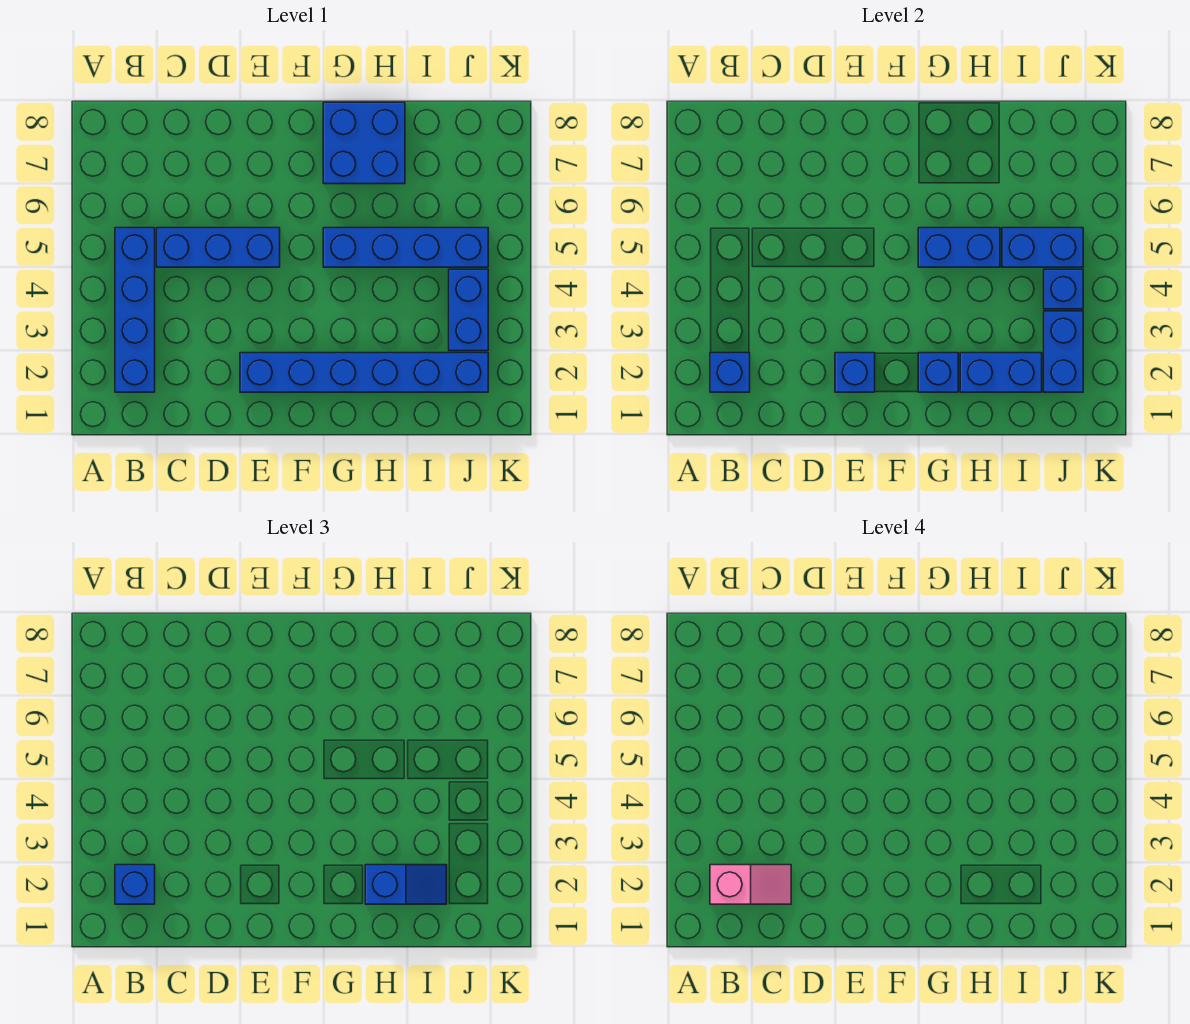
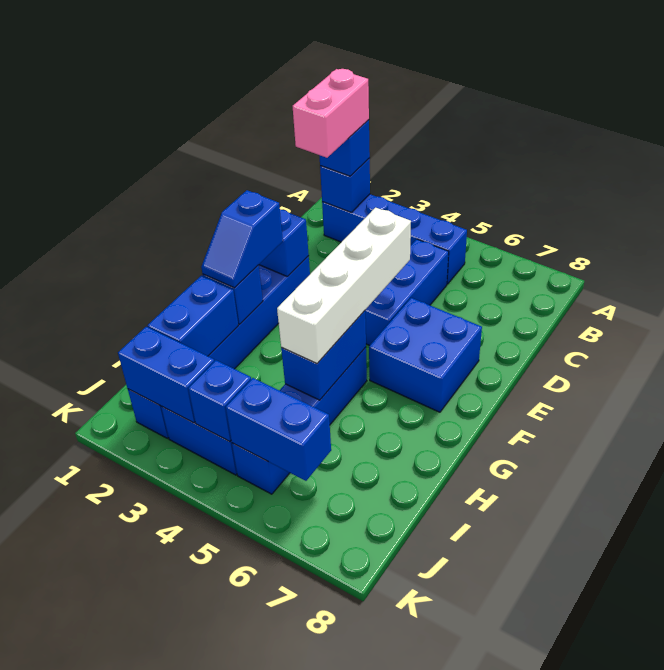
pink 1x2 slope [710,865,791,904] -> pink 1x2 brick [293,69,369,158]
none -> white 1x4 brick [277,208,411,364]
blue 2x2 brick [323,102,405,184] -> blue 2x2 brick moved to [369,298,482,412]
blue 1x2 slope [365,865,447,904] -> blue 1x2 slope moved to [201,190,283,288]
blue 1x2 brick [1002,228,1083,267] -> blue 1x2 brick turned to [226,378,331,481]

